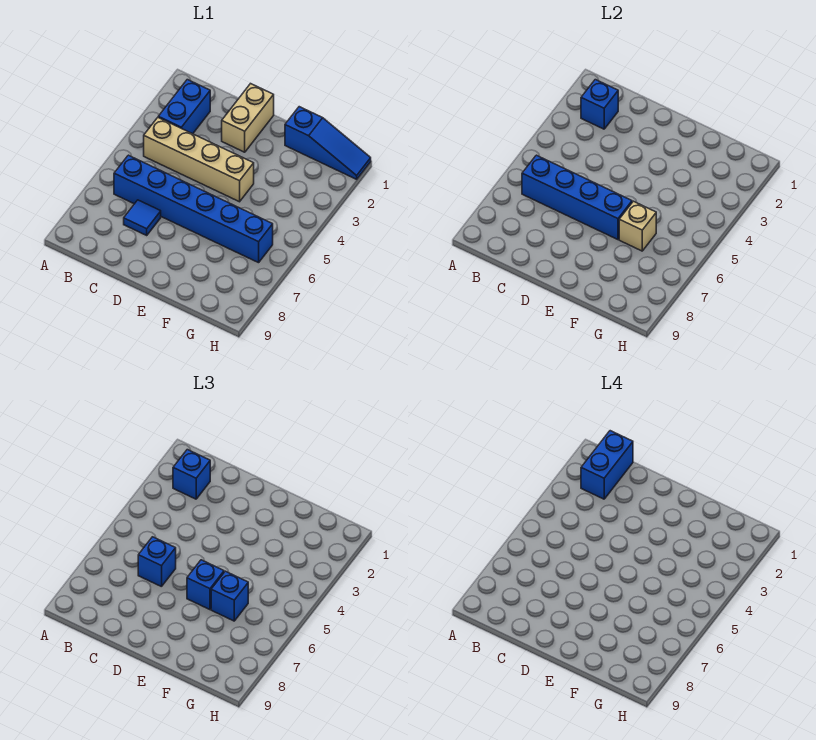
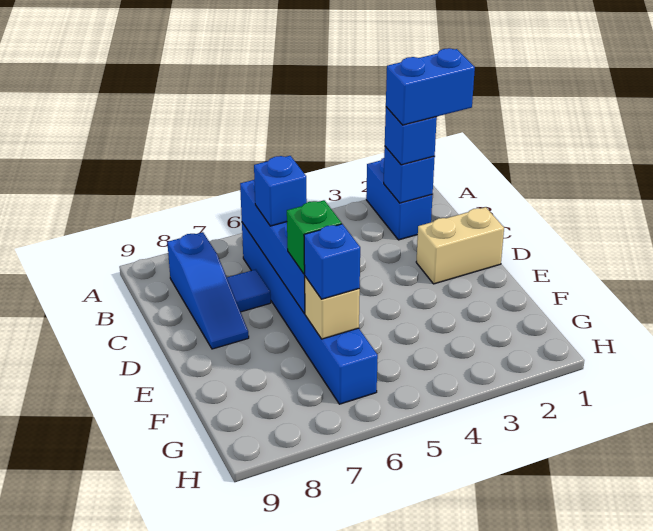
blue 1x2 brick [158,80,210,134] -> blue 1x2 brick turned to [366,158,432,240]
tan 1x4 brick [144,118,254,202] -> none
blue 1x1 brick [187,560,224,610] -> green 1x1 brick [287,200,342,274]
blue 1x3 slope [285,107,371,179] -> blue 1x3 slope moved to [167,232,249,349]

